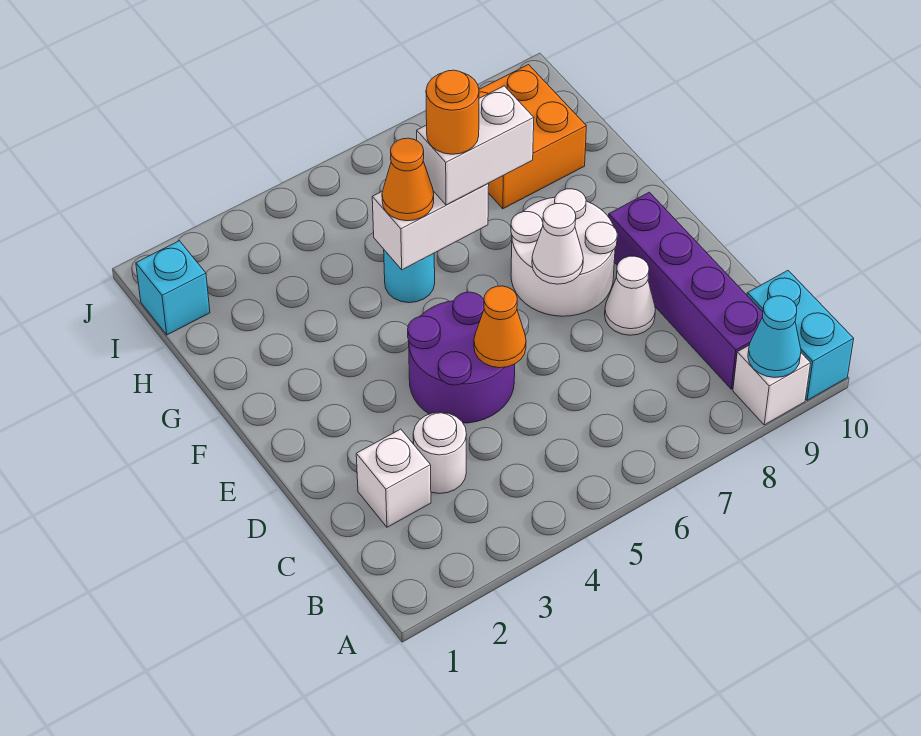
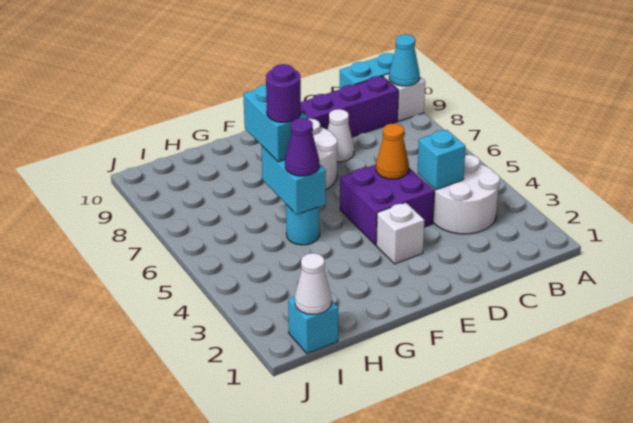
white 1x1 brick [356,429,431,527] -> white 1x1 brick moved to [376,202,424,264]
white 1x1 round brick [413,412,467,494] -> white 2x2 round brick [430,155,500,234]
none -> cyan 1x1 brick [417,130,466,190]
purple 2x2 round brick [408,292,515,423] -> purple 2x2 brick [340,165,434,245]
white 1x1 cone [532,203,583,284] -> white 1x1 cone moved to [295,253,331,314]
white 1x2 brick [372,184,489,270] -> cyan 1x2 brick [262,146,326,215]
orange 1x1 cone [382,138,434,221] -> purple 1x1 cone [285,118,319,176]
white 1x2 brick [417,86,534,205] -> cyan 1x2 brick [243,85,307,162]
orange 1x1 round brick [426,70,479,154] -> purple 1x1 round brick [266,64,301,122]
orange 2x2 brick [479,65,586,209] -> none

